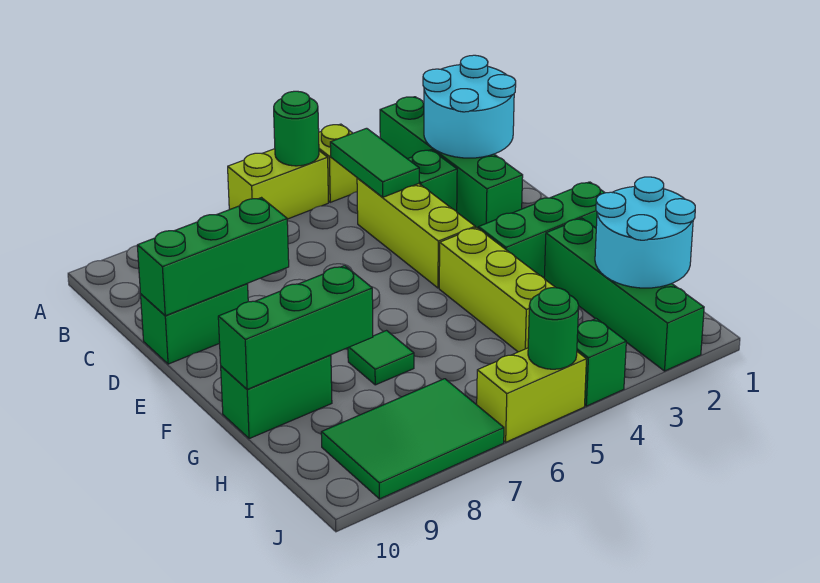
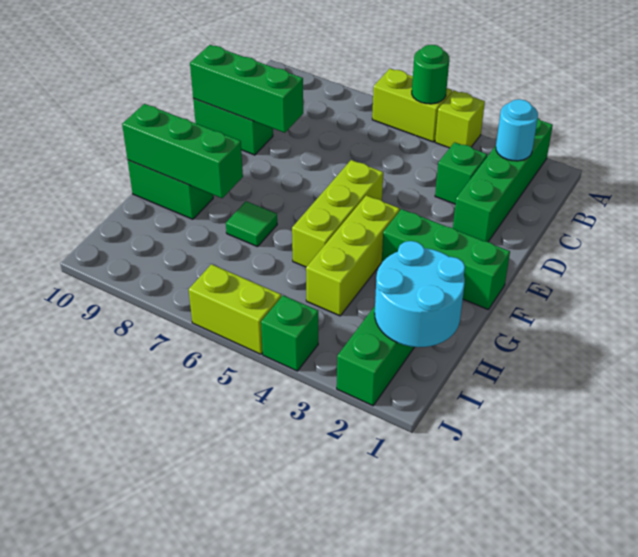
cyan 2x2 round brick [423,55,516,158] -> cyan 1x1 round brick [496,99,538,161]
green 1x2 tile [330,128,419,197] -> none
lime 1x3 brick [357,178,475,288] -> lime 1x3 brick moved to [292,160,383,267]
green 2x3 tile [321,379,504,499] -> none
green 1x1 round brick [528,288,579,369] -> none

